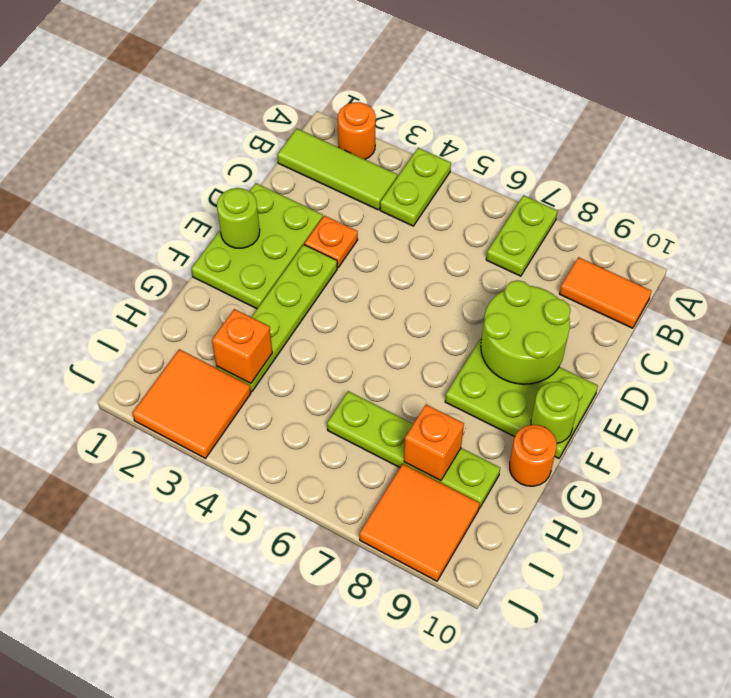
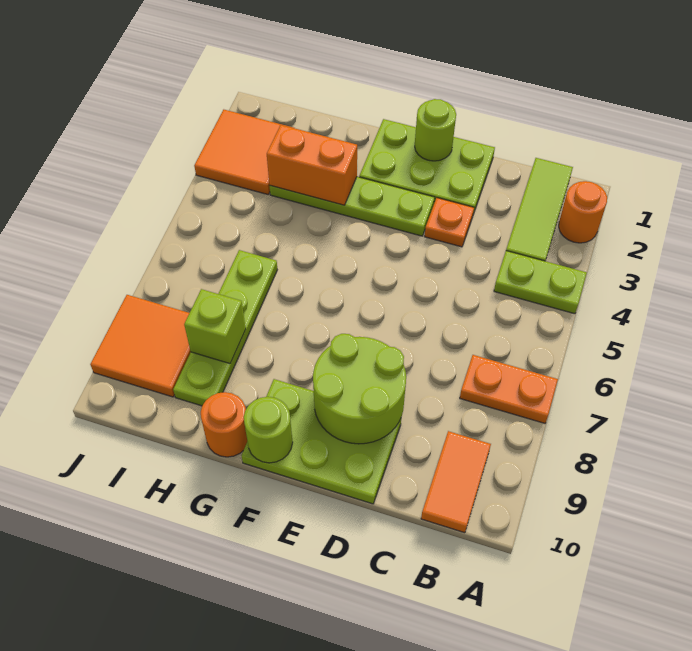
lime 1x2 plate [486,195,558,276] -> orange 1x2 plate [460,355,558,423]
lime 2x3 plate [445,337,598,458] -> lime 2x3 plate turned to [242,379,401,504]
orange 1x1 brick [212,309,272,383] -> orange 1x2 brick [267,125,357,205]
orange 1x1 brick [404,405,464,481] -> lime 1x1 brick [184,289,246,364]

